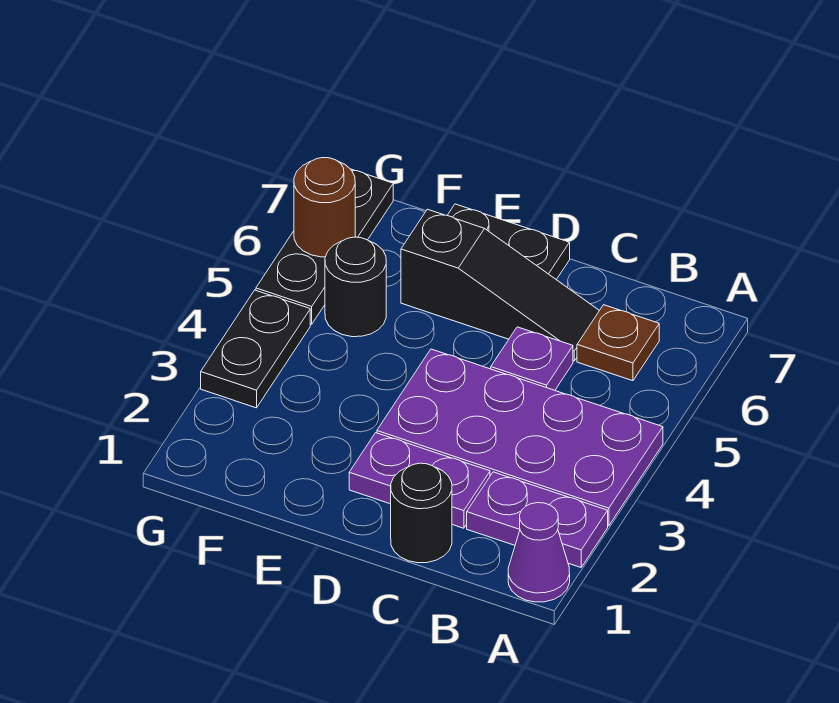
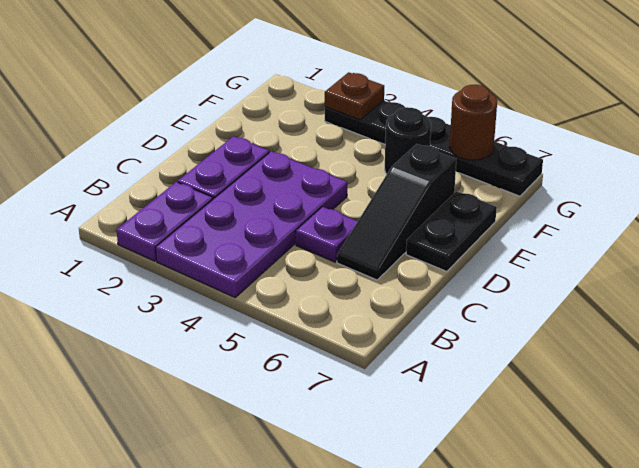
purple 1x1 cone [508,503,570,602] -> none
brown 1x1 plate [577,305,659,381] -> brown 1x1 plate moved to [325,72,384,120]
black 1x1 round brick [391,463,452,563] -> none

